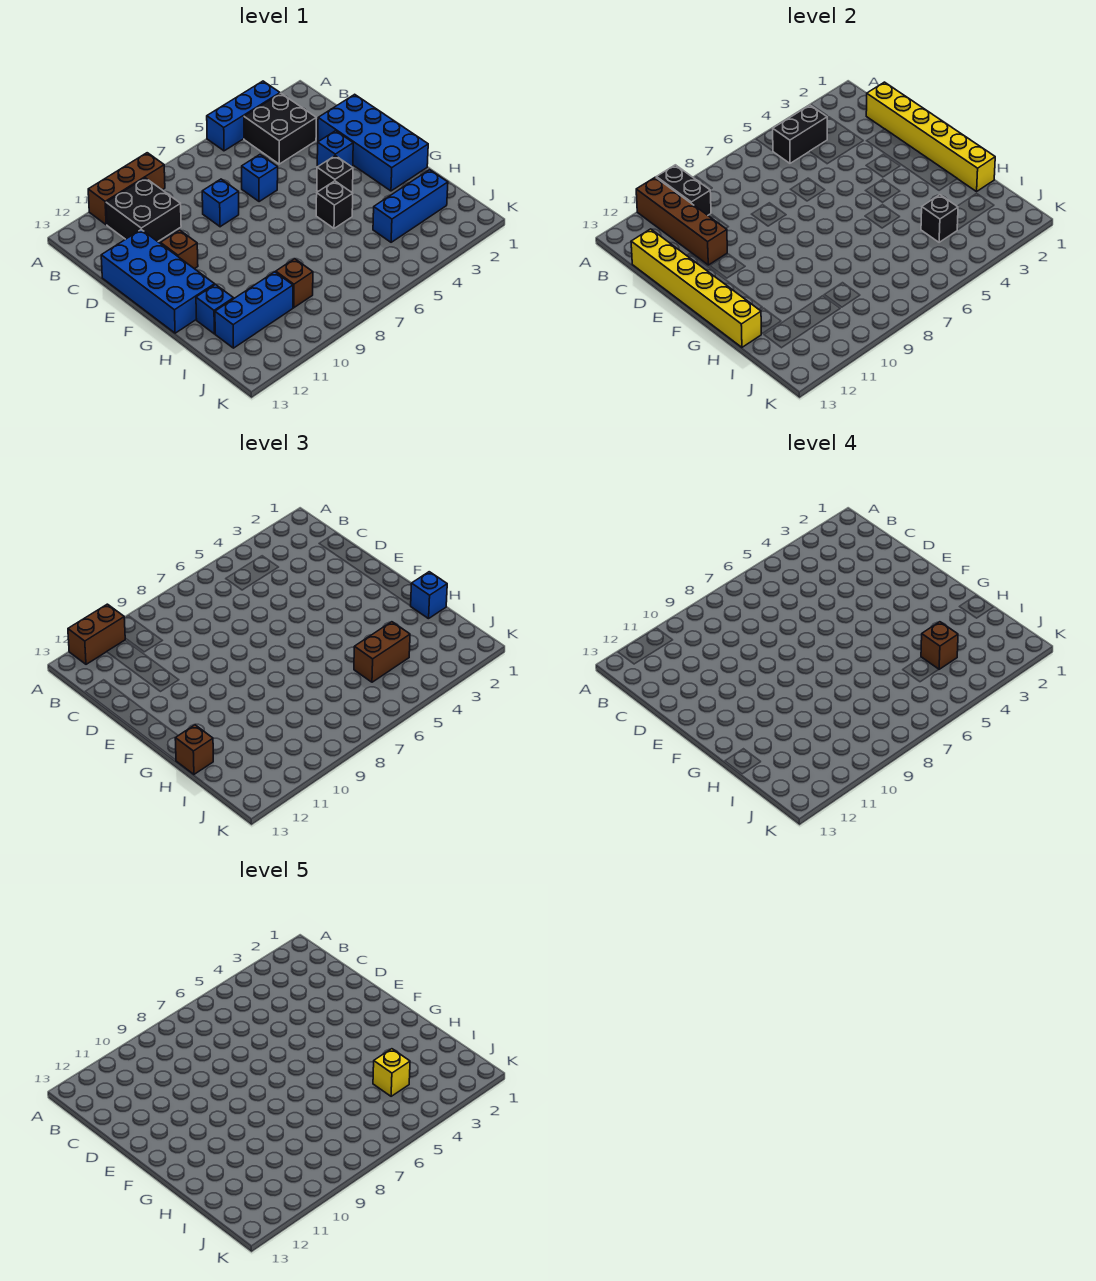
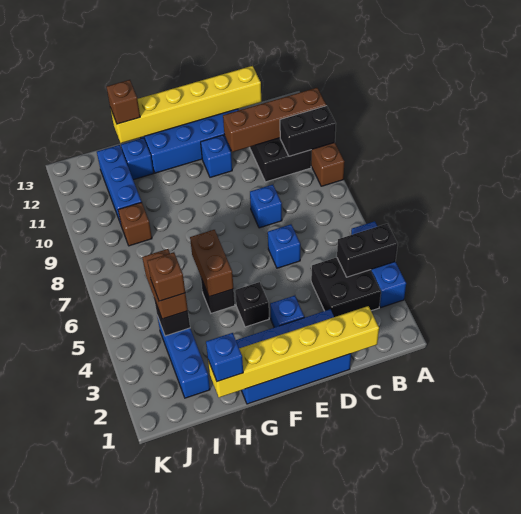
brown 1x2 brick [68,604,125,664] -> brown 1x2 brick moved to [190,230,234,297]
black 1x2 brick [773,105,827,163] -> black 1x2 brick turned to [337,224,398,277]
brown 1x1 brick [160,230,198,269] -> blue 1x1 brick [201,135,232,177]
yellow 1x1 brick [373,1049,410,1096] -> none

